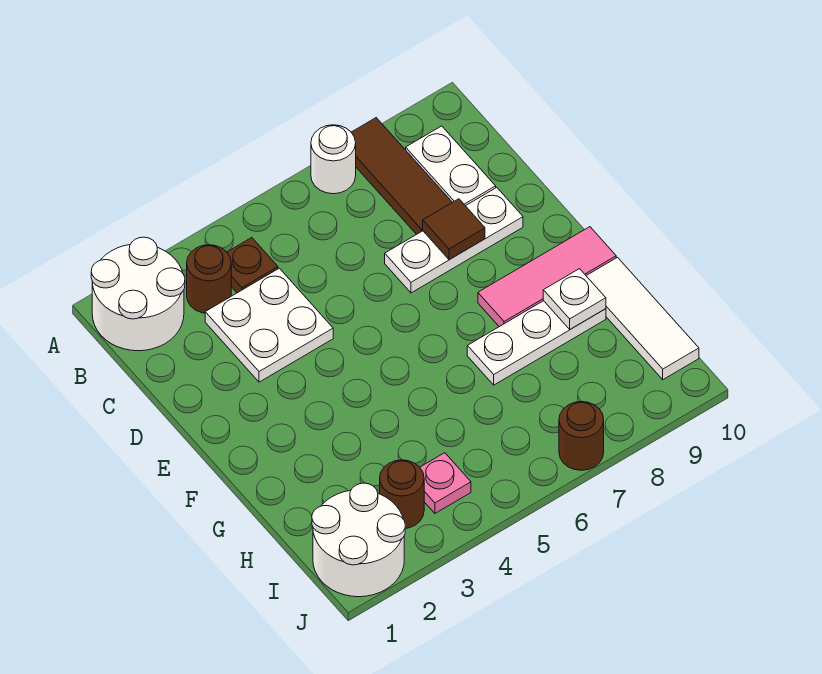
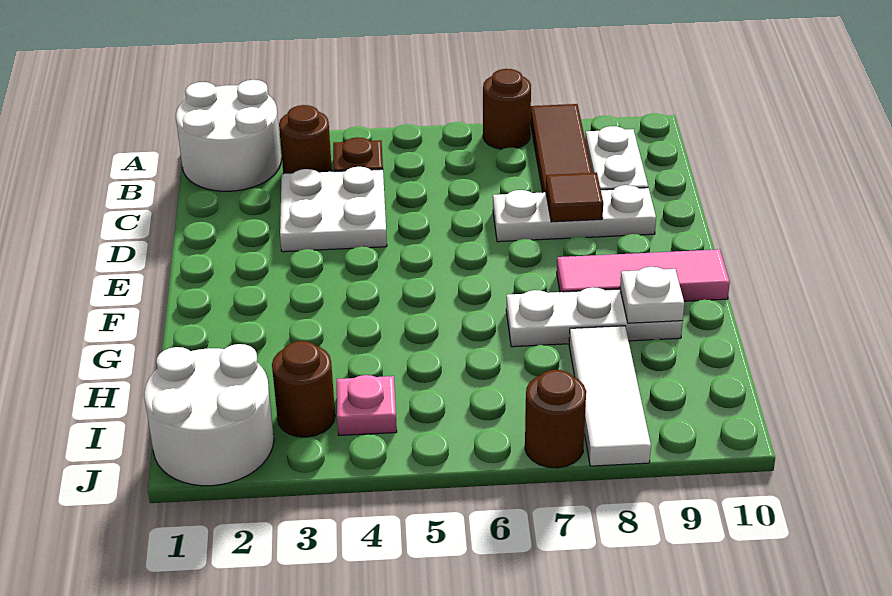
white 1x1 round brick [311,125,356,194] -> brown 1x1 round brick [483,69,531,149]
white 1x3 tile [586,257,699,380] -> white 1x3 tile moved to [569,326,651,466]

